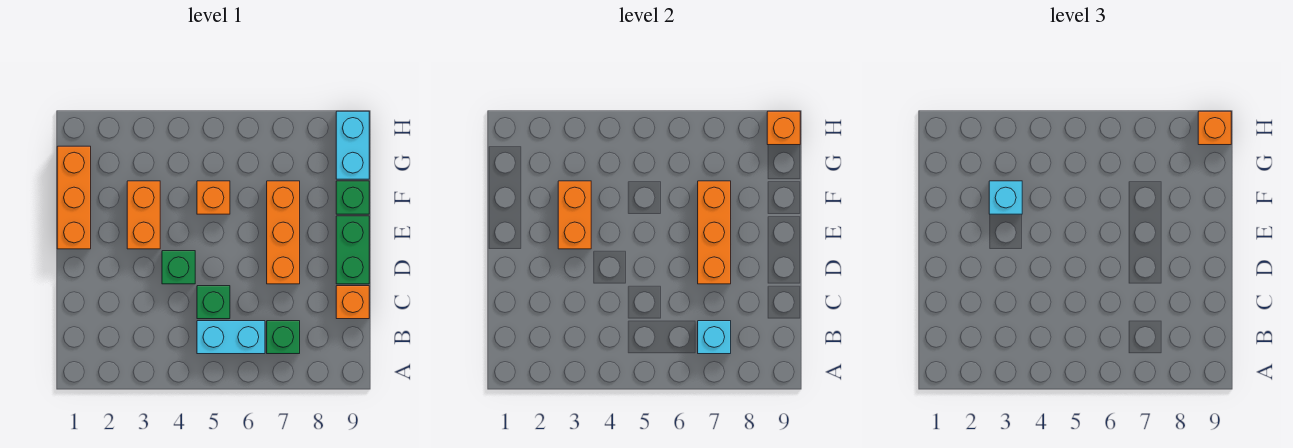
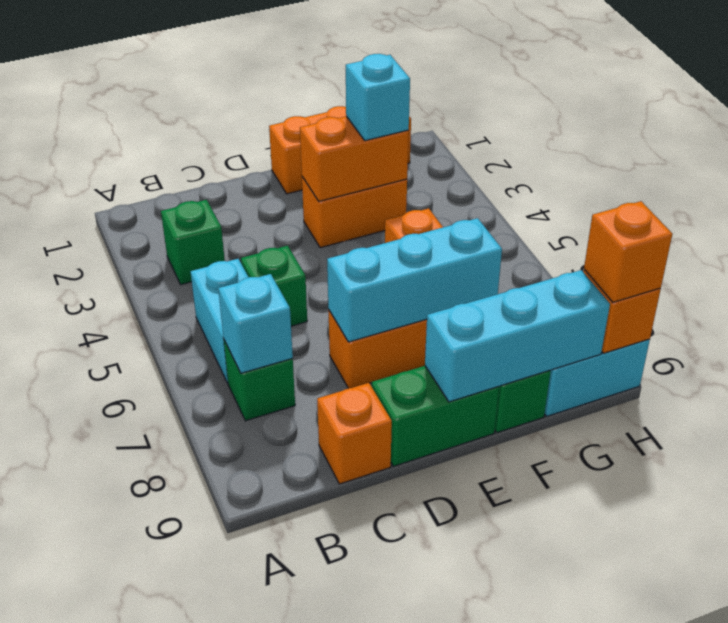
green 1x1 brick [162,251,195,284] -> green 1x1 brick moved to [161,200,225,285]
orange 1x3 brick [698,181,731,284] -> cyan 1x3 brick [327,218,502,342]
none -> cyan 1x3 brick [425,270,610,402]

